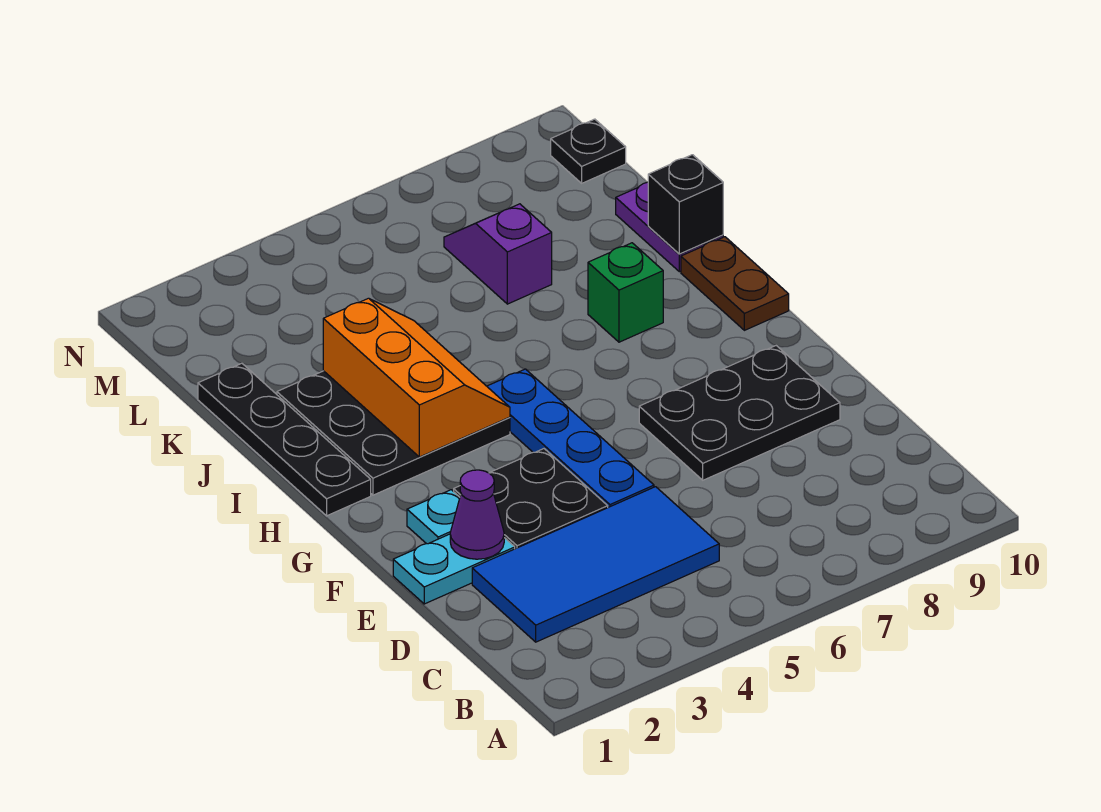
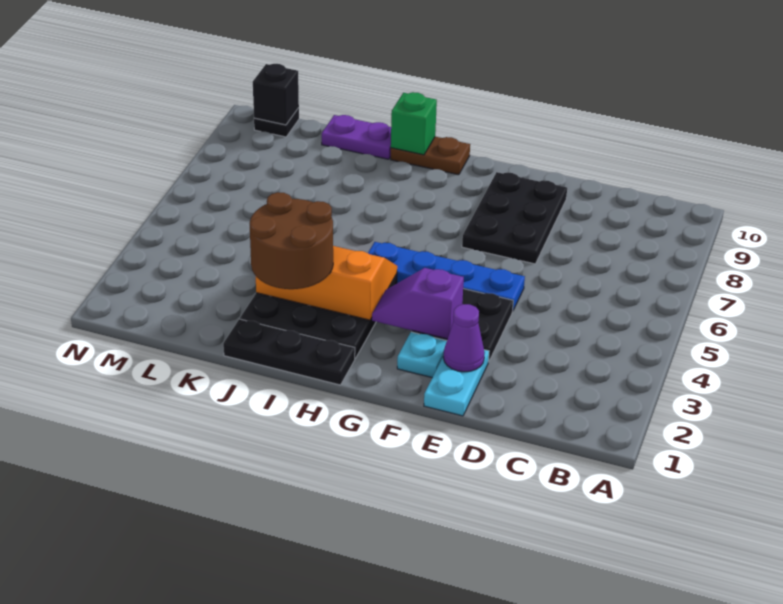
blue 2x4 tile [472,487,719,642] -> none
black 1x4 plate [198,363,371,516] -> black 1x3 plate [223,319,355,385]
none -> brown 2x2 round brick [250,192,333,289]
green 1x1 brick [588,243,663,342] -> green 1x1 brick moved to [391,92,437,155]
black 1x1 brick [648,155,723,254] -> black 1x1 brick moved to [253,64,299,125]
purple 1x2 slope [444,204,552,304] -> purple 1x2 slope moved to [372,268,464,339]

